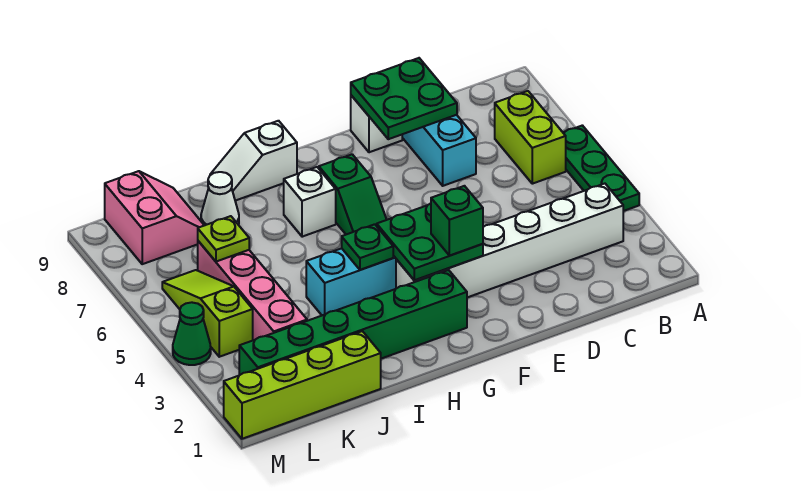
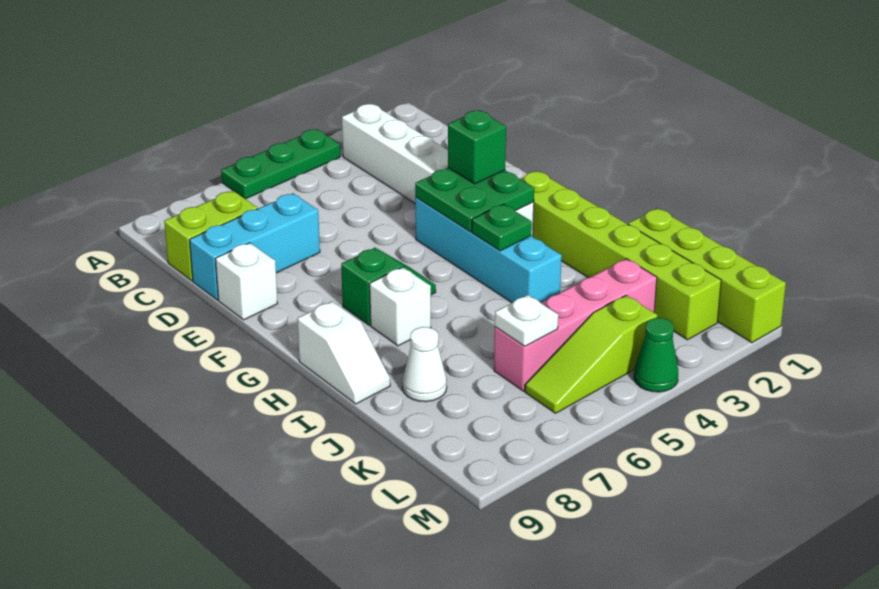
lime 1x2 brick [495,91,566,184] -> lime 1x2 brick moved to [164,191,258,281]
green 2x2 plate [351,58,457,139] -> none
green 1x6 brick [239,270,467,375] -> lime 1x6 brick [521,171,721,340]
lime 1x1 plate [198,216,249,262] -> white 1x1 plate [495,295,558,346]
pink 2x2 slope [105,171,204,264] -> none

